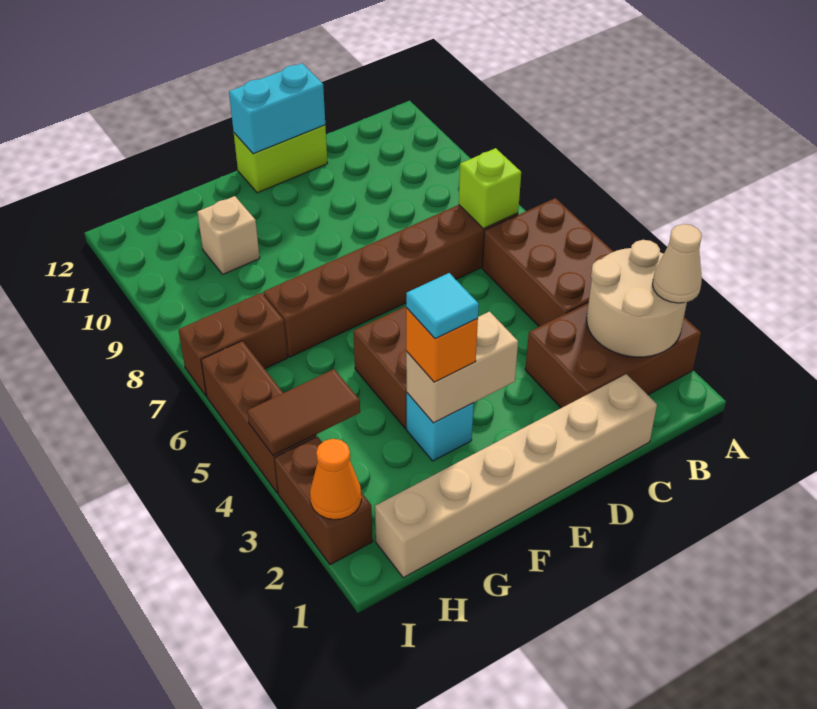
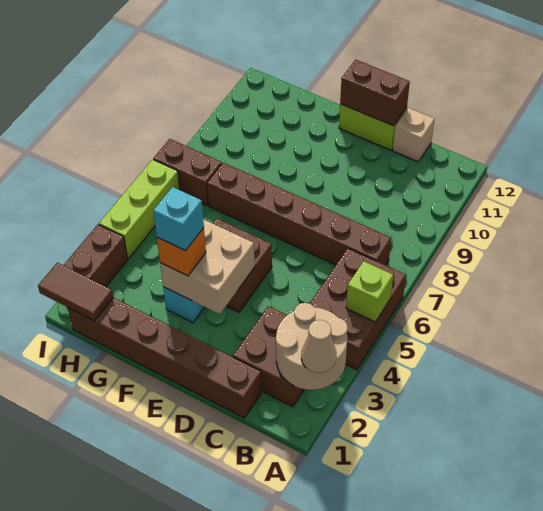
brown 2x3 brick [525,302,701,408] -> brown 2x2 brick [233,306,304,407]
lime 1x1 brick [459,148,521,229] -> lime 1x1 brick moved to [346,261,393,322]
tan 1x6 brick [375,374,657,578] -> brown 1x6 brick [68,298,262,418]
cyan 1x2 brick [229,63,325,154] -> brown 1x2 brick [340,60,410,126]
tan 1x2 brick [406,312,518,423] -> tan 2x2 brick [160,219,255,314]
cyan 1x1 tile [406,273,479,339] -> cyan 1x1 brick [153,187,204,251]
tan 1x1 brick [197,196,260,274] -> tan 1x1 brick moved to [392,108,435,162]
brown 1x2 tile [247,369,360,456] -> brown 1x2 tile moved to [38,263,113,321]
orange 1x1 cone [310,439,362,520] -> none
brown 1x3 brick [201,341,316,493] -> lime 1x3 brick [99,159,180,259]

